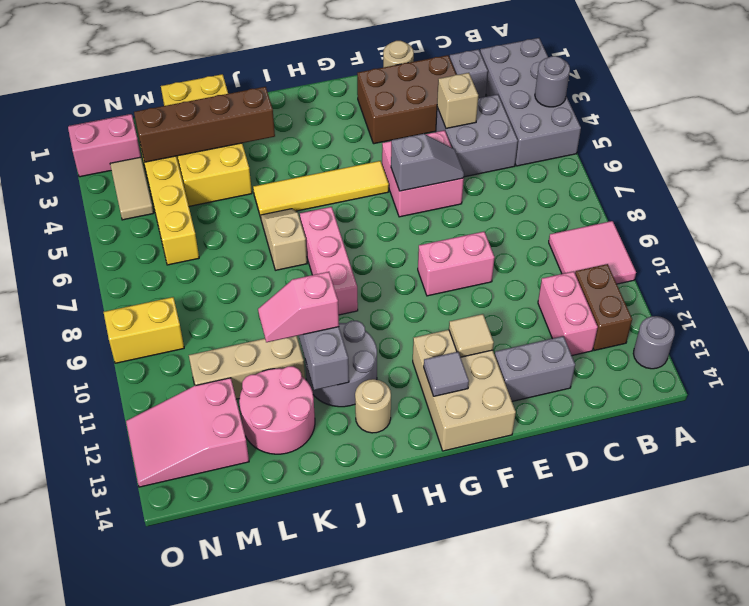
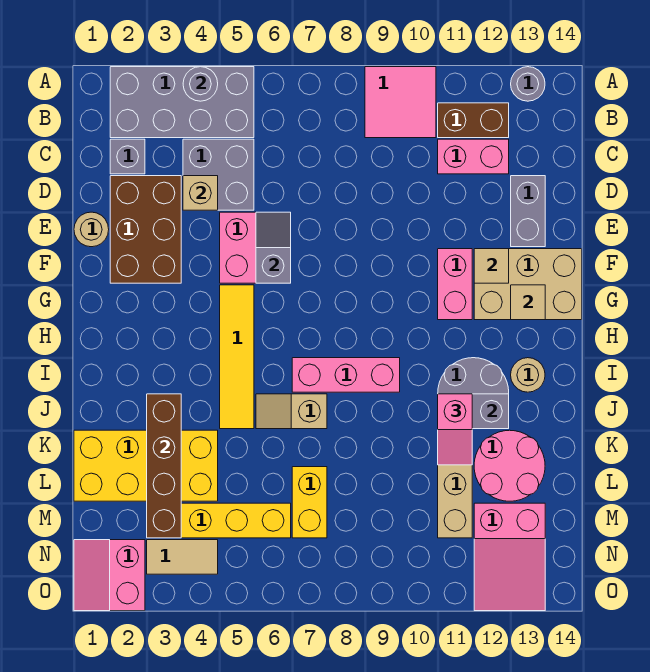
pink 1x2 brick [418,232,495,296] -> pink 1x2 brick moved to [438,249,472,320]
grey 1x1 tile [424,352,469,396] -> tan 1x1 tile [511,285,545,320]
yellow 1x2 brick [104,297,184,363] -> yellow 1x2 brick moved to [292,467,327,538]

